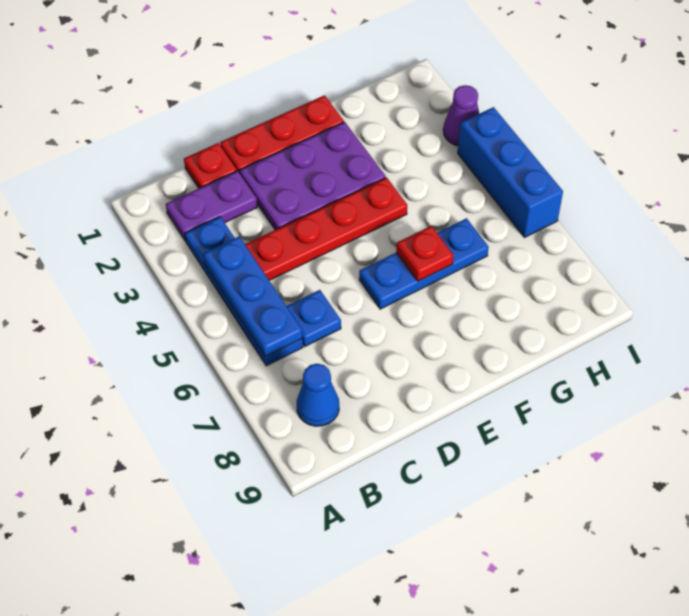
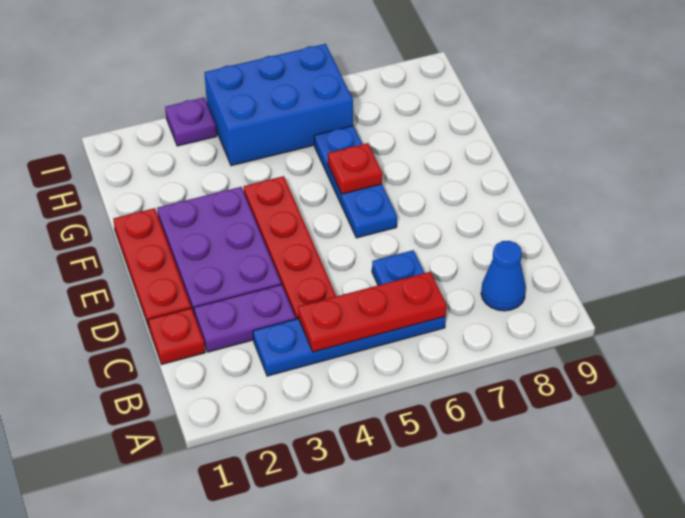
purple 1x2 plate [166,171,257,241] -> purple 1x2 plate turned to [194,284,296,352]
blue 1x3 plate [203,237,302,357] -> red 1x3 plate [298,272,446,352]
purple 1x1 cone [443,85,479,146] -> purple 1x1 plate [165,98,217,146]
blue 1x3 brick [458,107,563,237] -> blue 2x3 brick [204,44,353,166]

